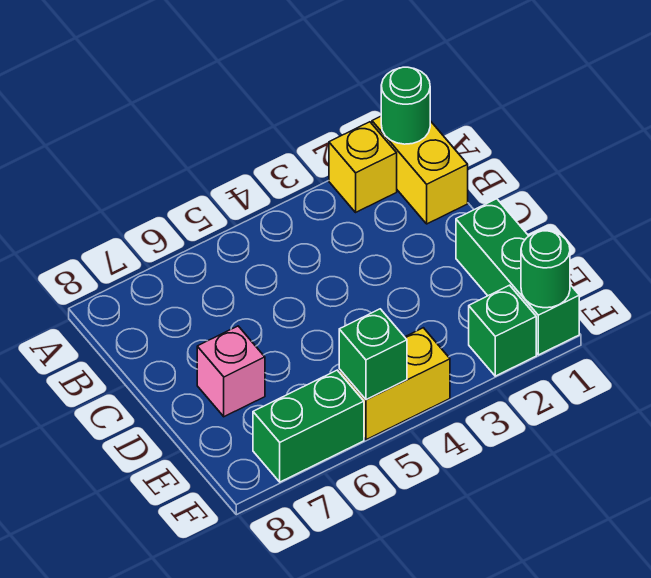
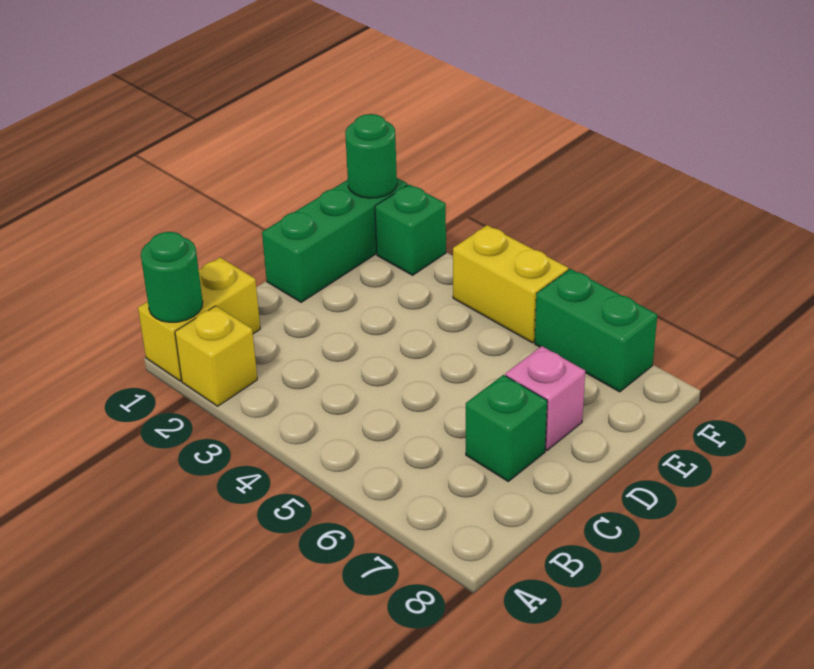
green 1x1 brick [339,309,407,400] -> green 1x1 brick moved to [466,375,547,481]

